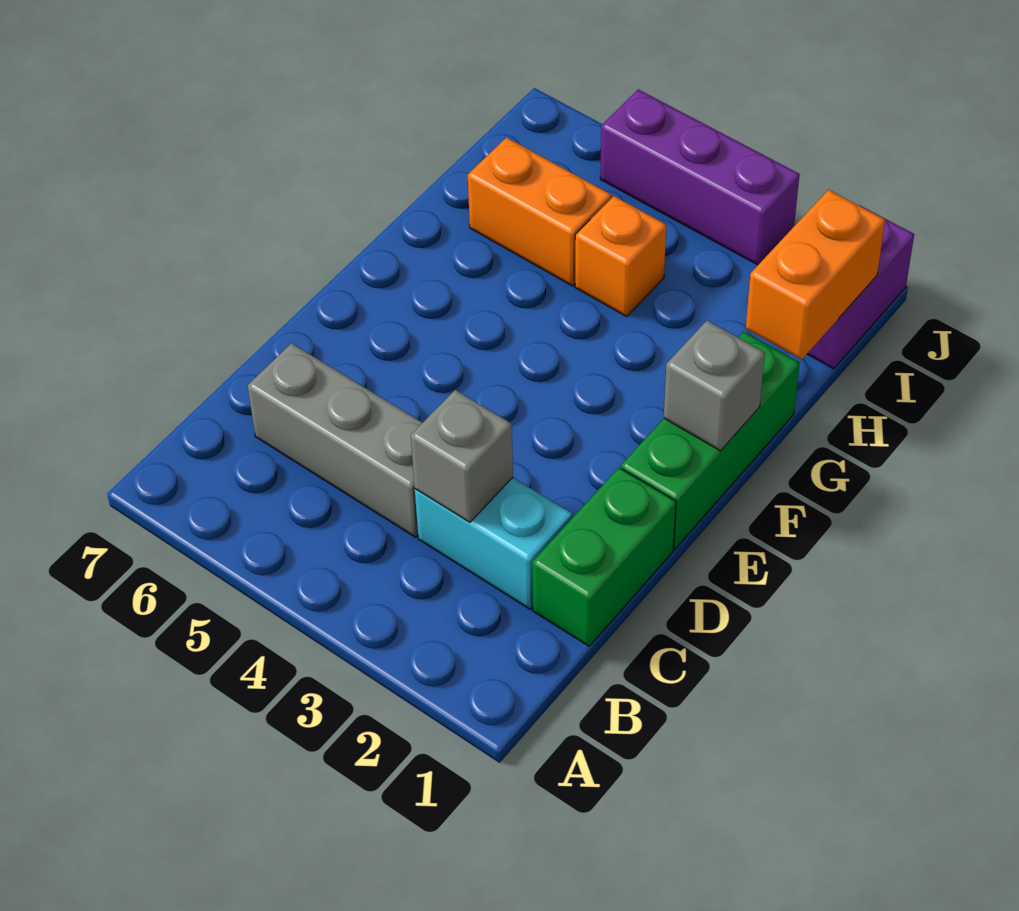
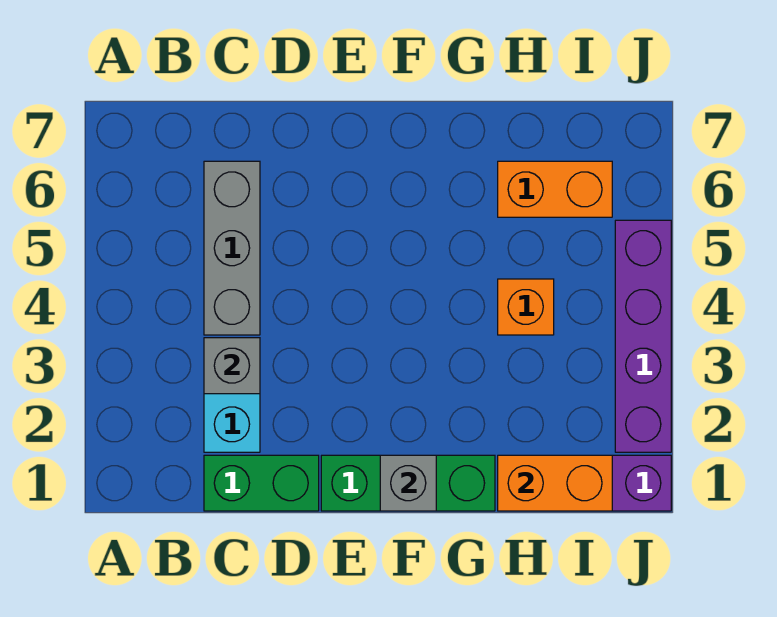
orange 1x2 brick [468,137,611,286] -> orange 1x2 brick turned to [498,161,612,217]
purple 1x3 brick [600,89,800,265] -> purple 1x4 brick [615,220,671,452]

